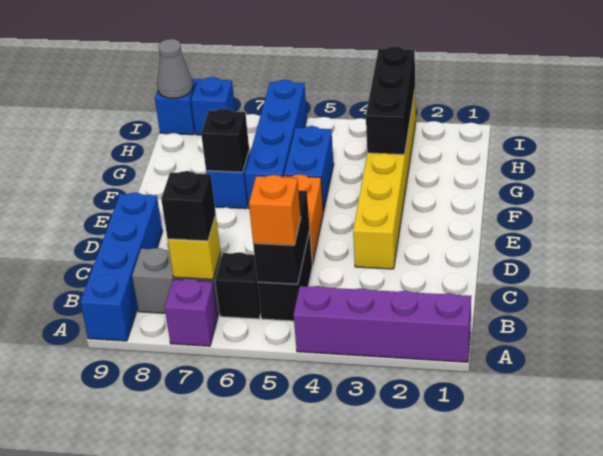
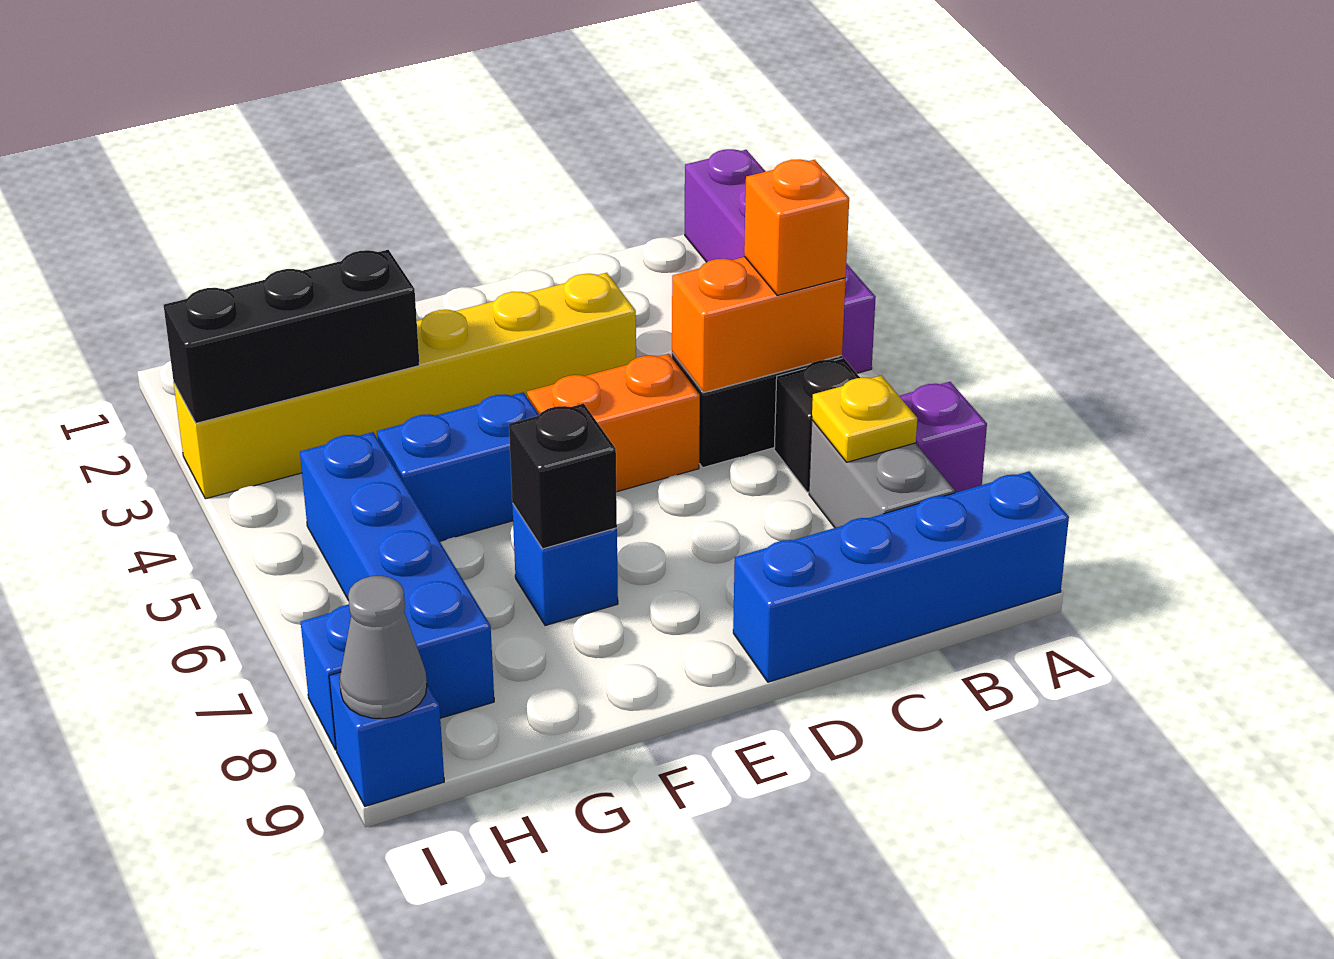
black 1x2 brick [253,191,310,284] -> orange 1x2 brick [672,257,846,393]
yellow 1x1 brick [168,215,221,280] -> yellow 1x1 plate [812,376,917,462]
black 1x1 brick [161,171,216,241] -> none
blue 1x4 brick [245,80,307,207] -> blue 1x4 brick turned to [300,432,494,718]

